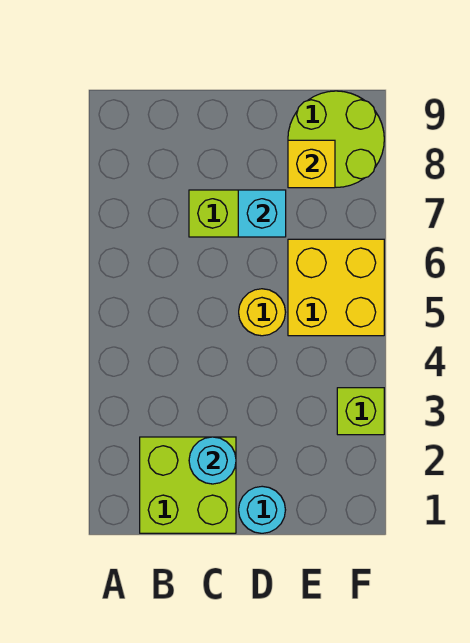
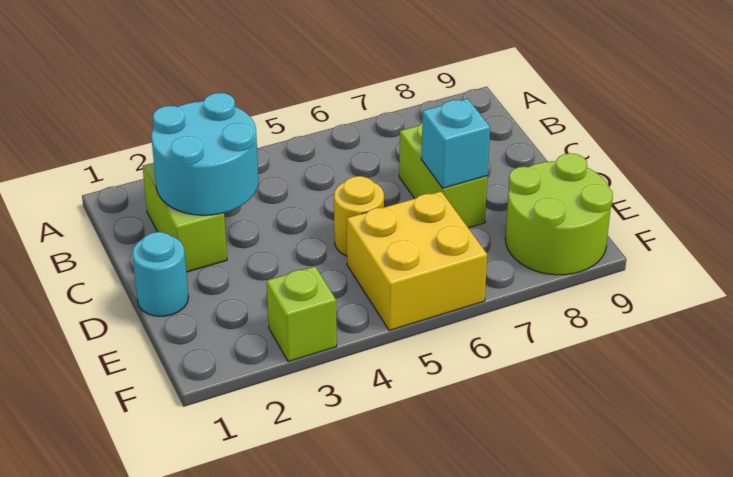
lime 2x2 brick [140,437,236,533] -> lime 1x2 brick [142,163,227,272]
cyan 1x1 round brick [189,437,236,484] -> cyan 2x2 round brick [151,93,259,215]
yellow 1x1 brick [288,140,335,188] -> none

